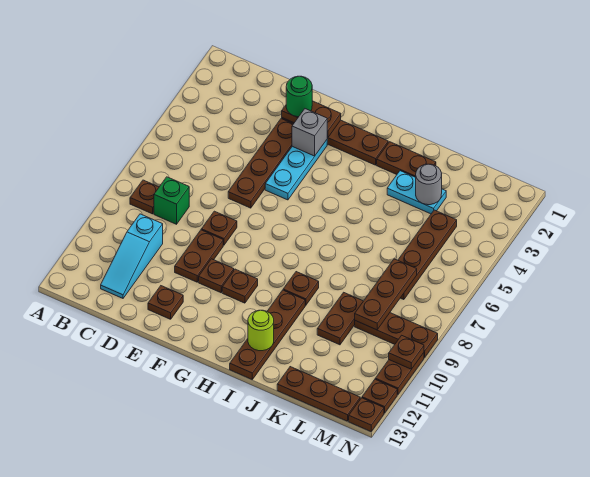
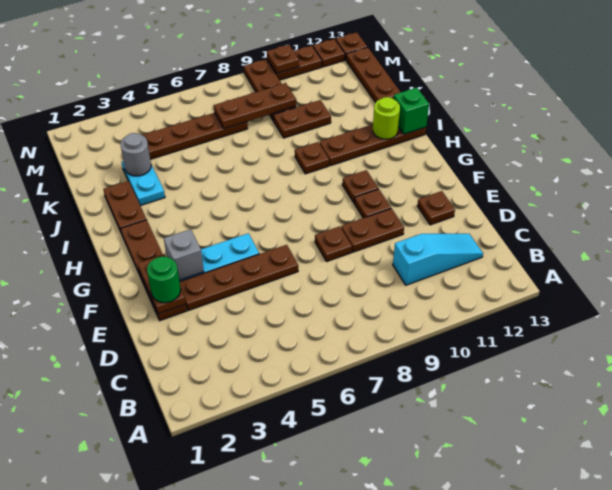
brown 1x1 plate [130,180,159,214] -> none
green 1x1 brick [154,177,189,224] -> green 1x1 brick moved to [394,88,429,134]

